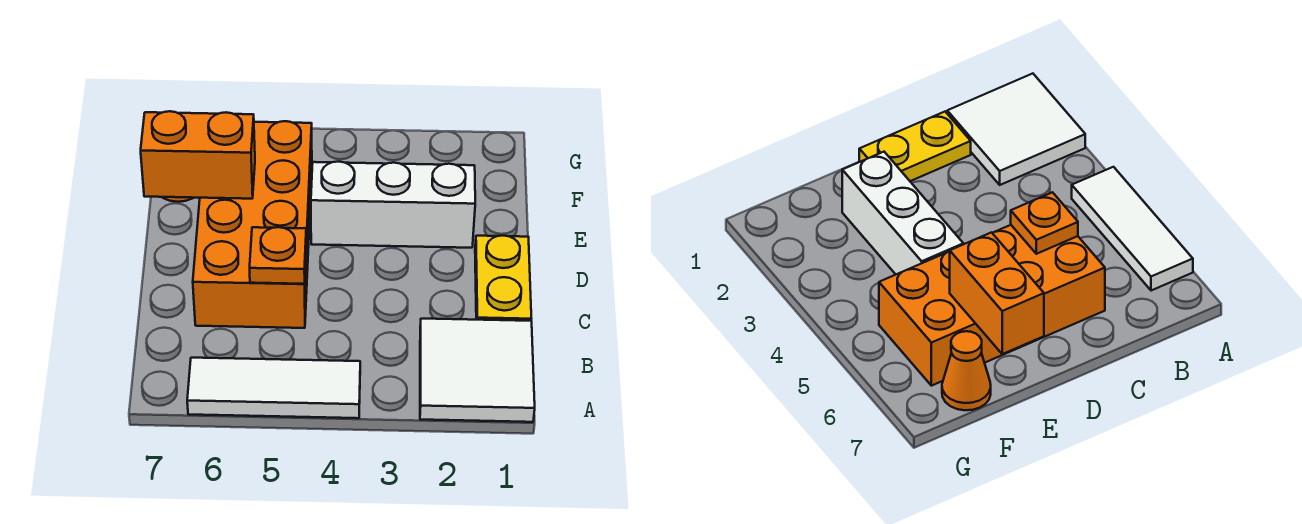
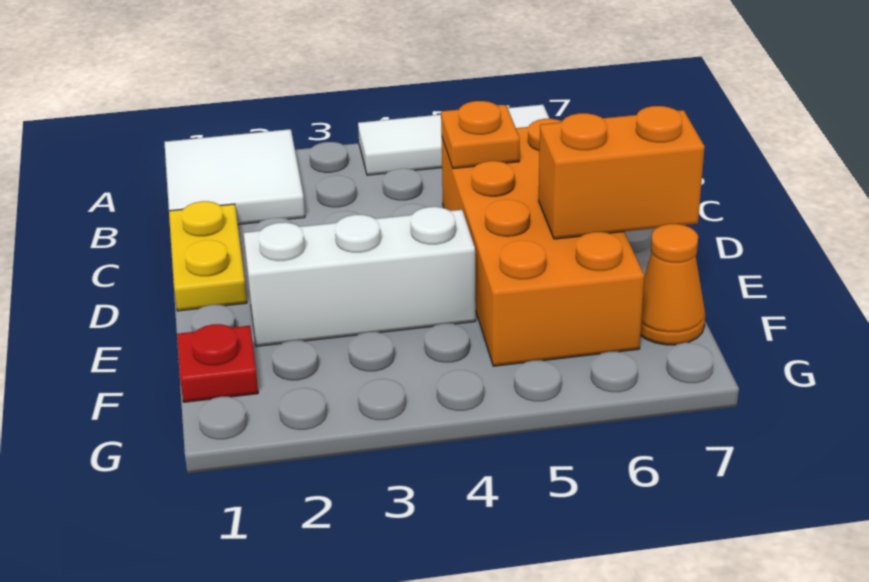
none -> red 1x1 plate [177,324,258,402]

